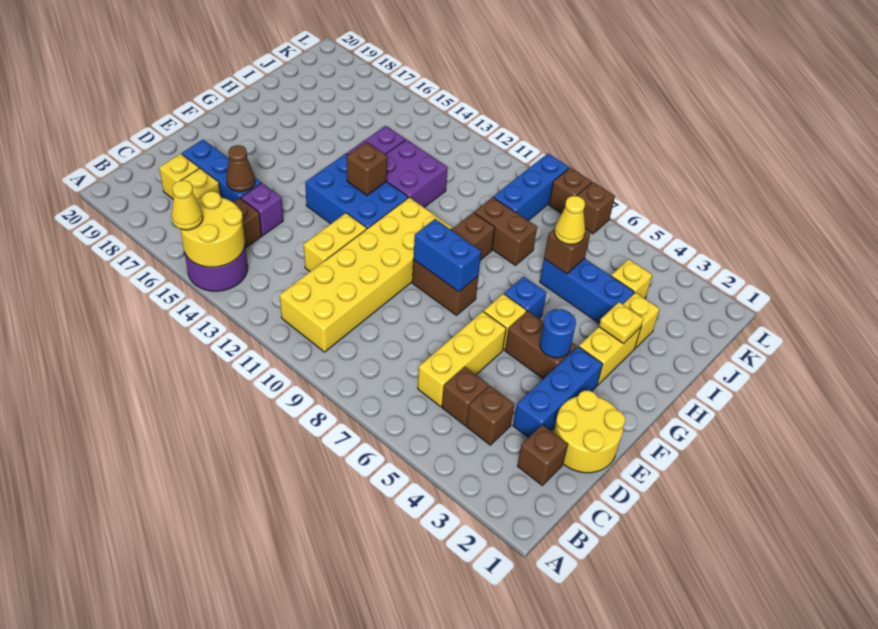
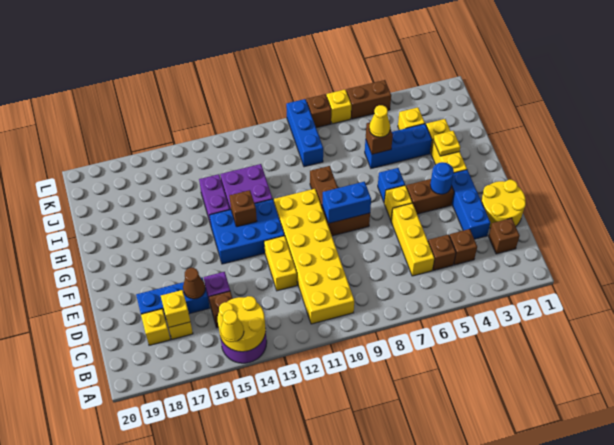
none -> yellow 1x1 brick [161,290,190,327]
brown 1x2 brick [474,197,537,265] -> brown 1x2 brick moved to [346,80,391,119]
brown 1x1 brick [577,182,615,234] -> yellow 1x1 brick [326,90,351,124]

